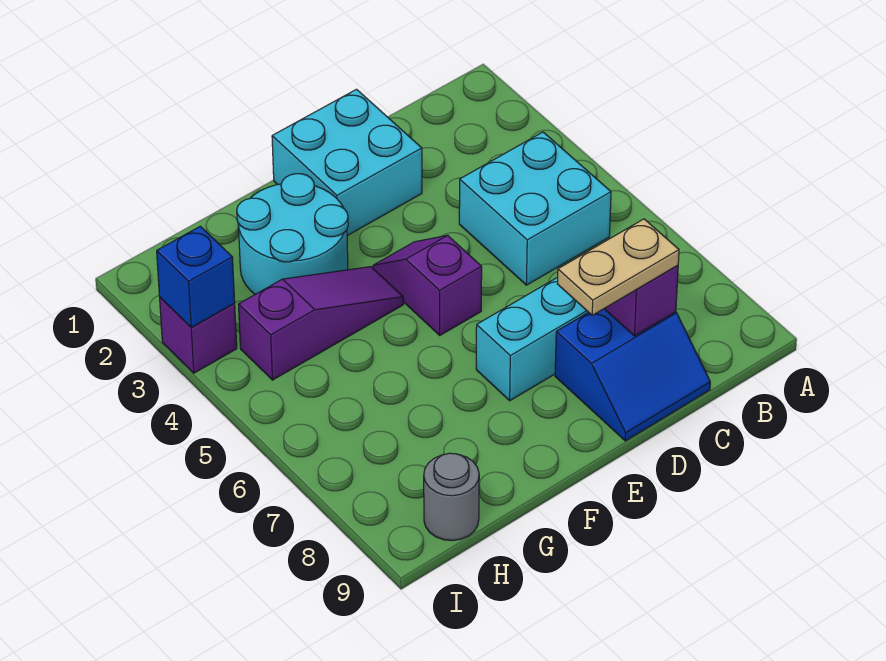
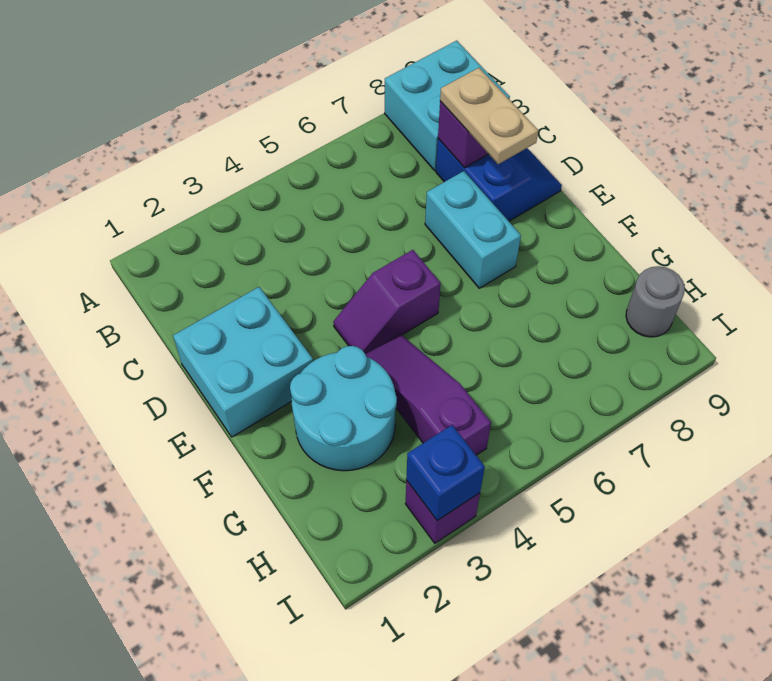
cyan 2x2 brick [459,132,611,285] -> cyan 2x2 brick moved to [385,41,510,171]

